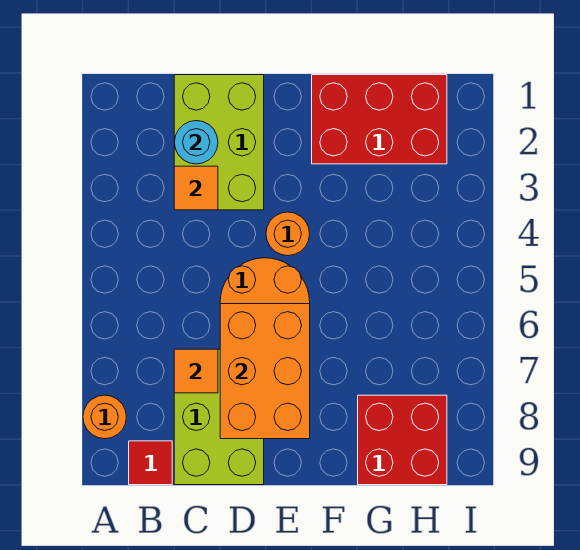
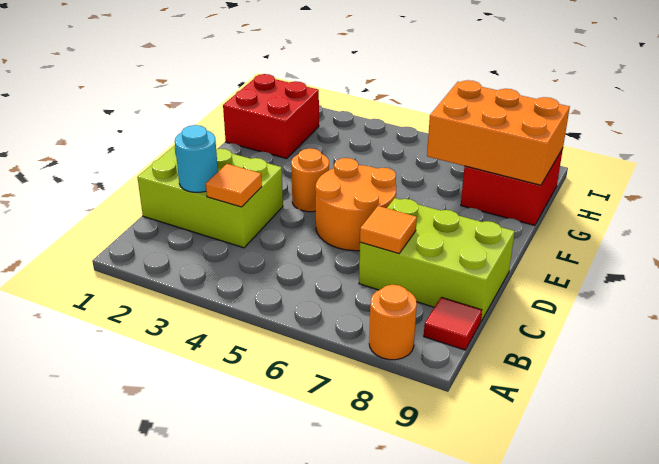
orange 2x3 brick [220,304,310,439] -> orange 2x3 brick moved to [427,80,570,185]
red 2x3 brick [312,75,447,164] -> red 2x2 brick [223,74,319,159]

